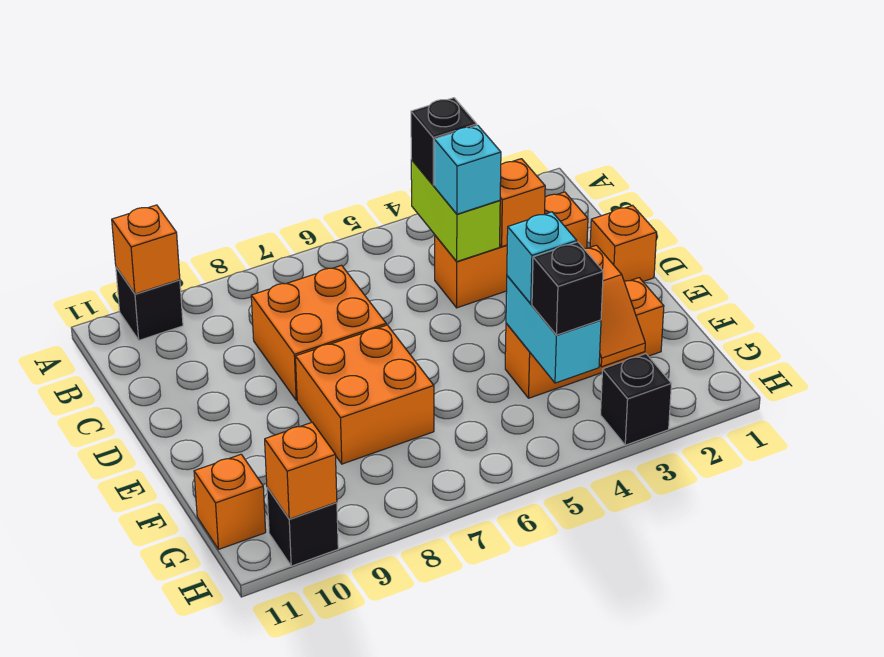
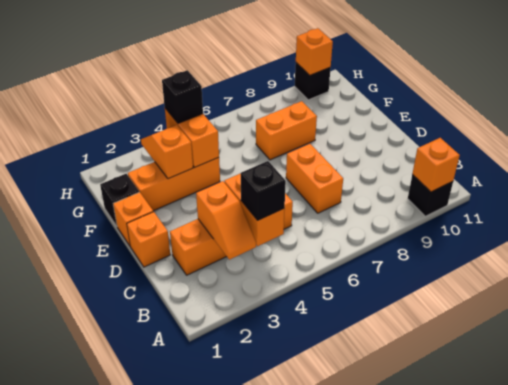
lime 1x2 brick [411,160,500,261] -> orange 1x2 brick [224,173,285,246]
orange 1x3 brick [435,192,588,308] -> orange 1x4 brick [170,193,293,275]
cyan 1x1 brick [434,125,501,214] -> none
orange 2x2 brick [251,265,386,400] -> orange 1x2 brick [286,144,343,213]
orange 2x2 brick [296,325,434,464] -> orange 1x2 brick [256,101,317,160]
cyan 1x2 brick [506,276,601,383] -> orange 1x2 brick [165,109,219,168]
cyan 1x1 brick [507,212,577,304] -> none
orange 1x1 brick [194,454,266,549] -> orange 1x1 brick moved to [113,192,153,246]
black 1x1 brick [601,354,671,445] -> black 1x1 brick moved to [100,174,139,226]

